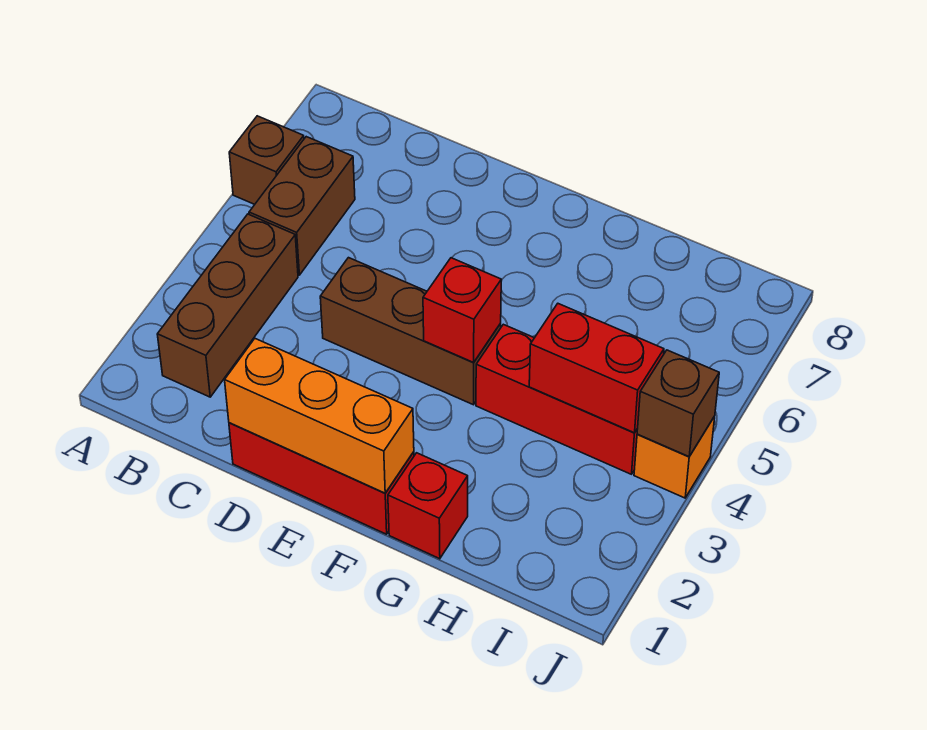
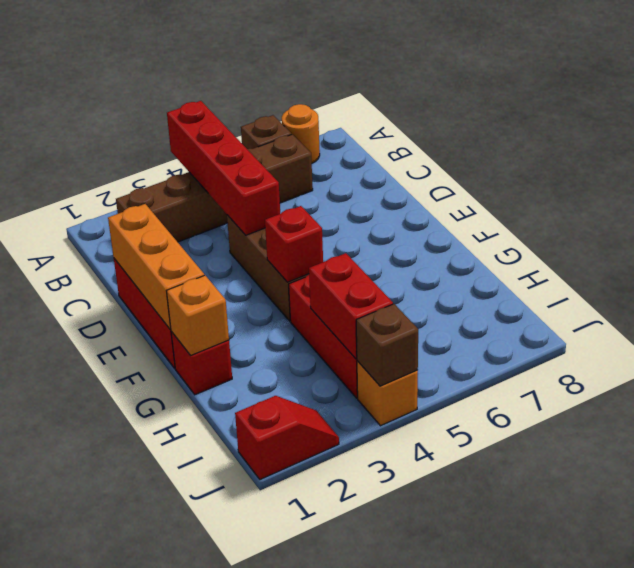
none -> red 1x4 brick [167,101,280,235]
none -> orange 1x1 round brick [282,104,320,163]
none -> orange 1x1 brick [167,275,229,355]
none -> red 1x2 slope [235,396,339,479]

